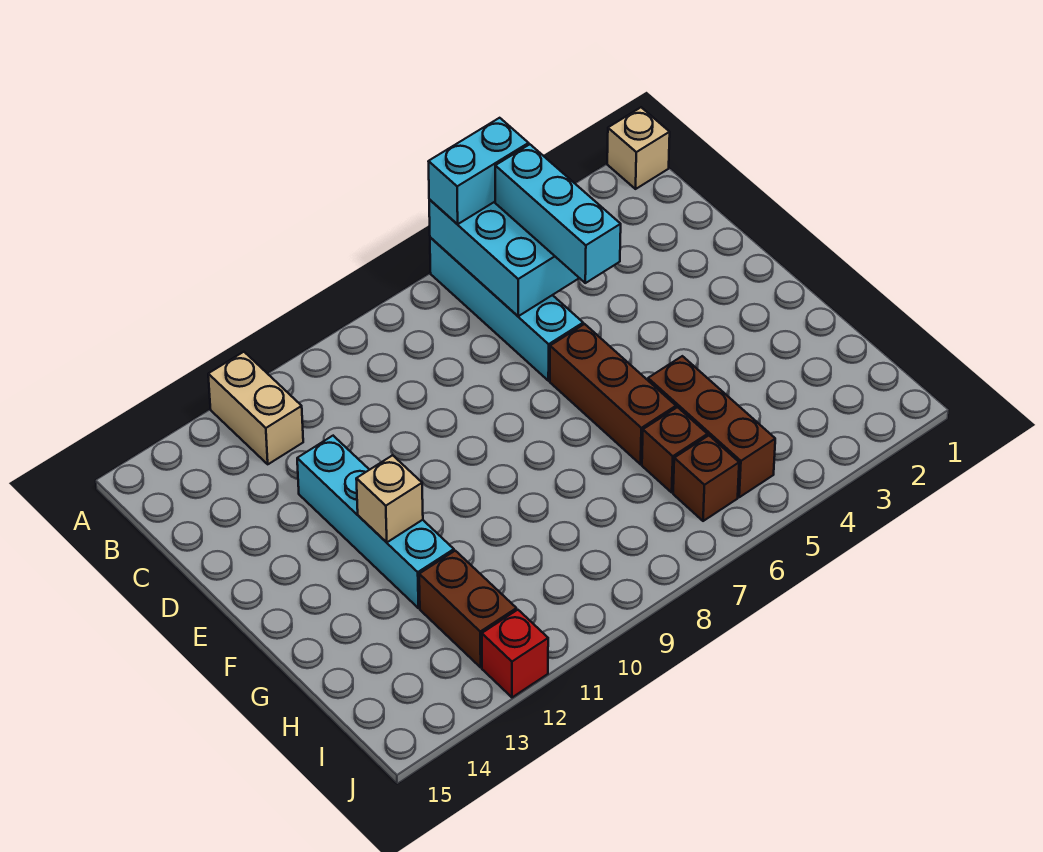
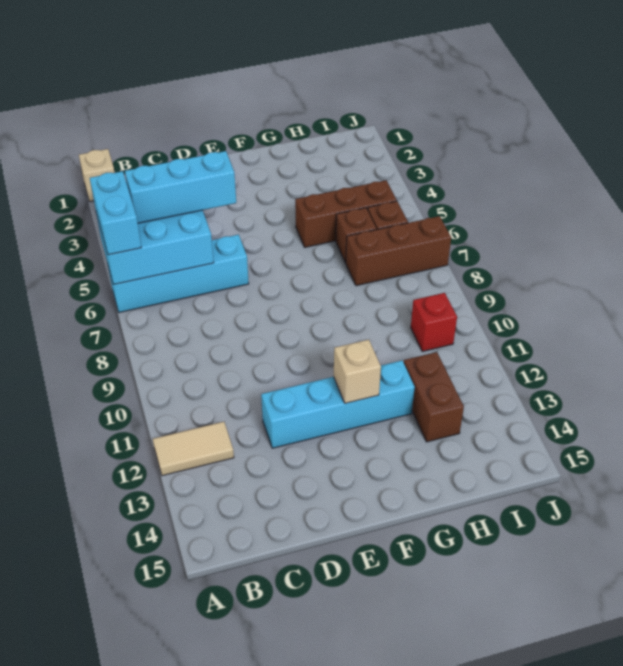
tan 1x2 brick [208,352,303,464] -> tan 1x2 tile [153,422,234,476]
brown 1x3 brick [550,324,676,464] -> brown 1x3 brick moved to [346,216,451,286]
brown 1x2 brick [419,551,517,667] -> brown 1x2 brick turned to [404,352,464,442]
red 1x1 brick [482,610,548,697] -> red 1x1 brick moved to [411,293,457,352]

